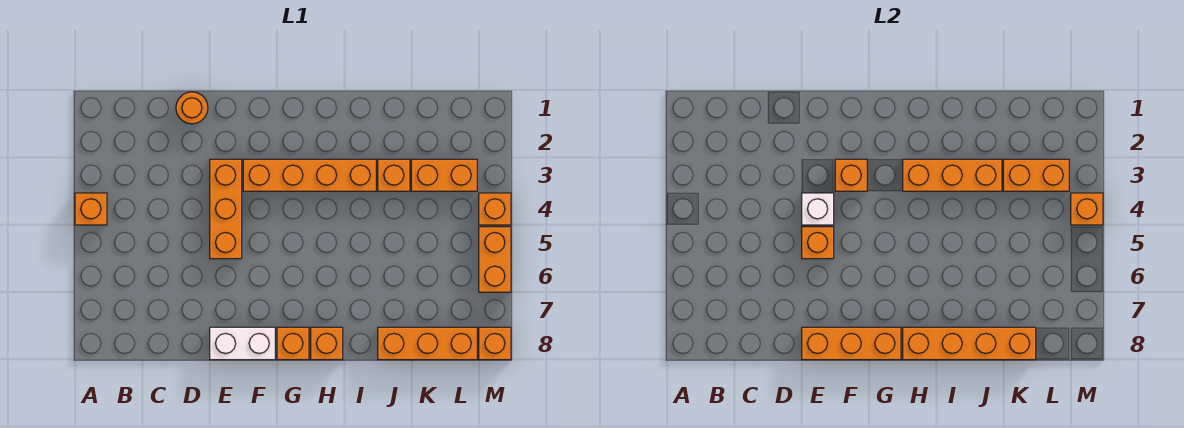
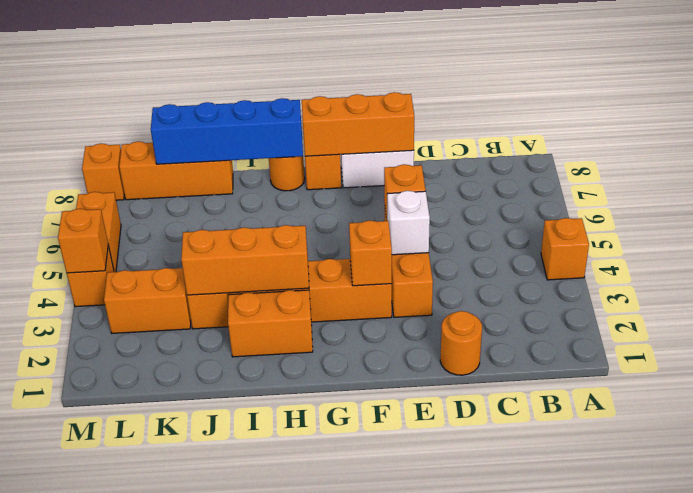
orange 1x1 brick [311,327,343,360] -> orange 1x1 round brick [269,156,305,191]
orange 1x4 brick [903,327,1036,360] -> blue 1x4 brick [151,98,303,164]
orange 1x2 brick [1003,159,1069,191] -> orange 1x2 brick moved to [228,290,313,357]

